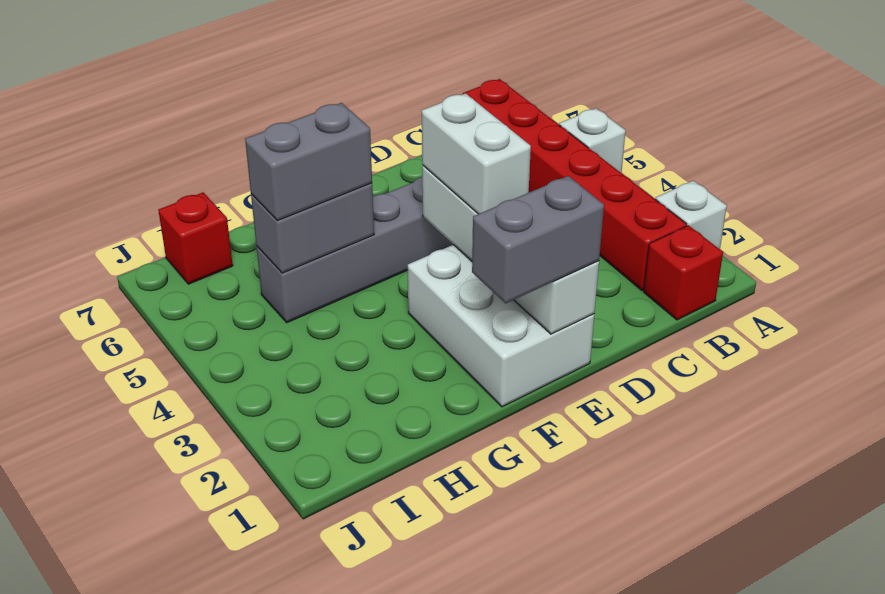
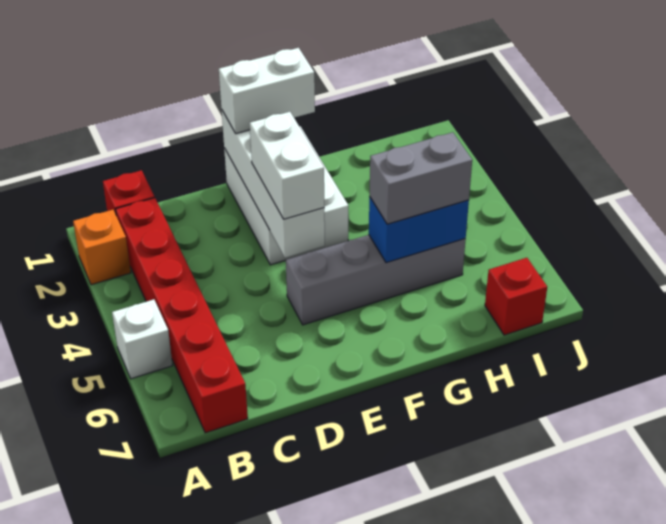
white 1x1 brick [655,181,727,249] -> orange 1x1 brick [73,210,131,285]
grey 1x2 brick [472,176,604,303] -> white 1x2 brick [219,48,315,134]
grey 1x2 brick [251,183,374,273] -> blue 1x2 brick [369,197,469,263]

